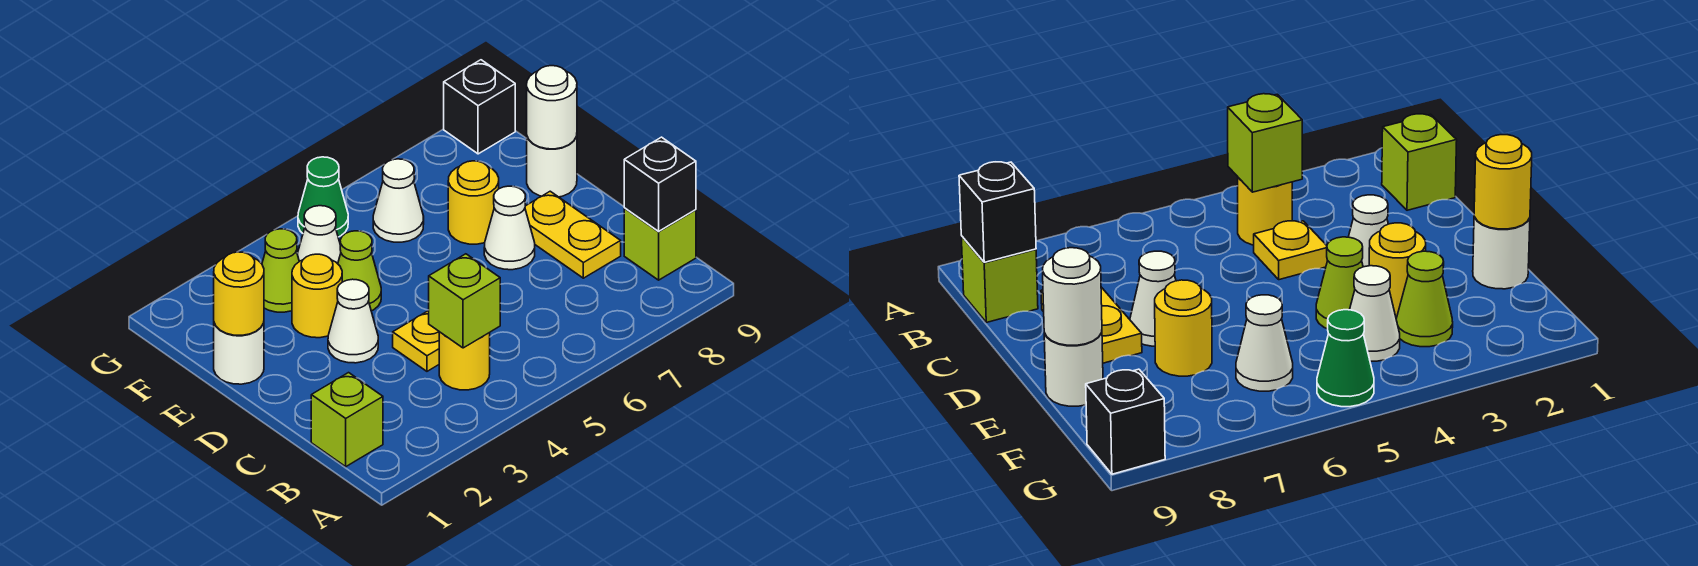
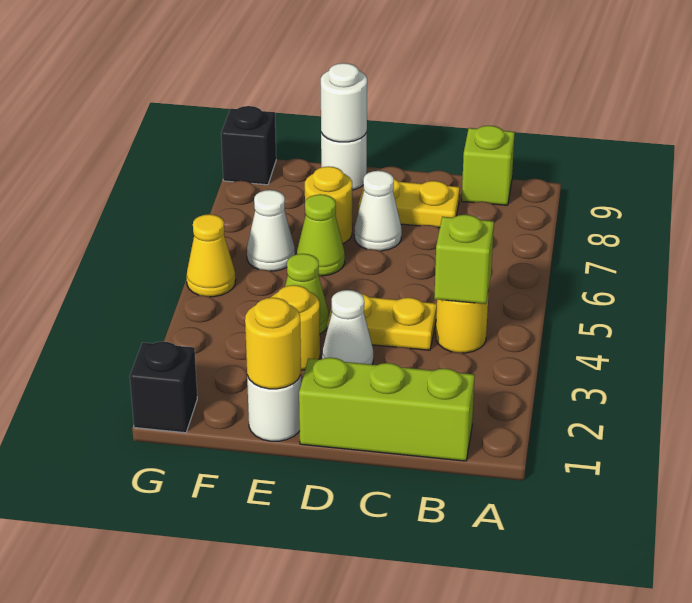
lime 1x1 brick [311,373,383,467] -> lime 1x3 brick [299,358,475,461]
black 1x1 brick [624,137,696,232] -> black 1x1 brick moved to [130,341,197,433]
yellow 1x1 plate [393,310,439,371] -> yellow 1x2 plate [327,293,437,350]
lime 1x1 cone [262,229,299,312] -> lime 1x1 cone moved to [297,194,345,276]
white 1x1 cone [297,206,341,264] -> none
green 1x1 cone [298,157,348,237] -> yellow 1x1 cone [186,214,235,297]

